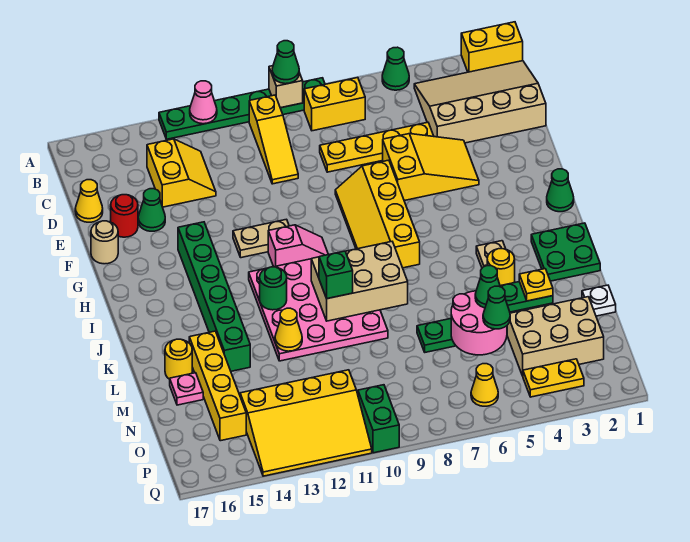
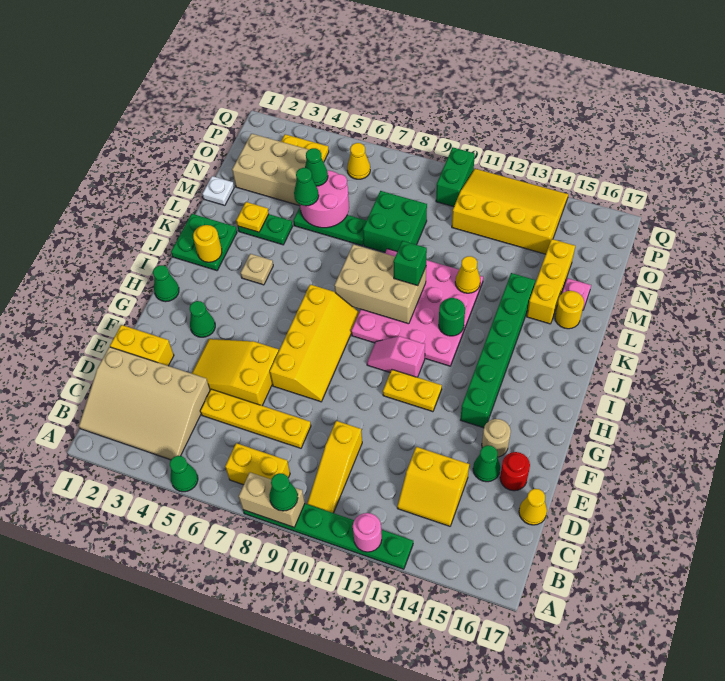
yellow 1x2 brick [461,22,523,72] -> yellow 1x2 brick moved to [110,325,174,366]
tan 1x1 brick [269,66,303,108] -> tan 1x2 brick [239,472,305,527]
pink 1x1 cone [190,81,217,124] -> pink 1x1 round brick [353,513,382,552]
yellow 1x3 slope [249,95,298,184] -> yellow 1x3 slope turned to [307,421,362,513]
yellow 2x2 slope [147,139,216,207] -> yellow 2x2 slope turned to [397,447,469,526]
tan 1x1 round brick [91,221,118,264] -> tan 1x1 round brick moved to [482,419,511,457]
none -> green 1x1 cone [190,301,215,337]
tan 1x2 plate [233,219,289,258] -> yellow 1x2 plate [383,370,442,412]
yellow 1x1 round brick [487,249,515,286] -> yellow 1x1 round brick moved to [193,225,222,262]
yellow 1x4 brick [189,331,246,441] -> yellow 1x3 brick [527,239,575,324]
none -> green 2x2 brick [363,191,427,252]

